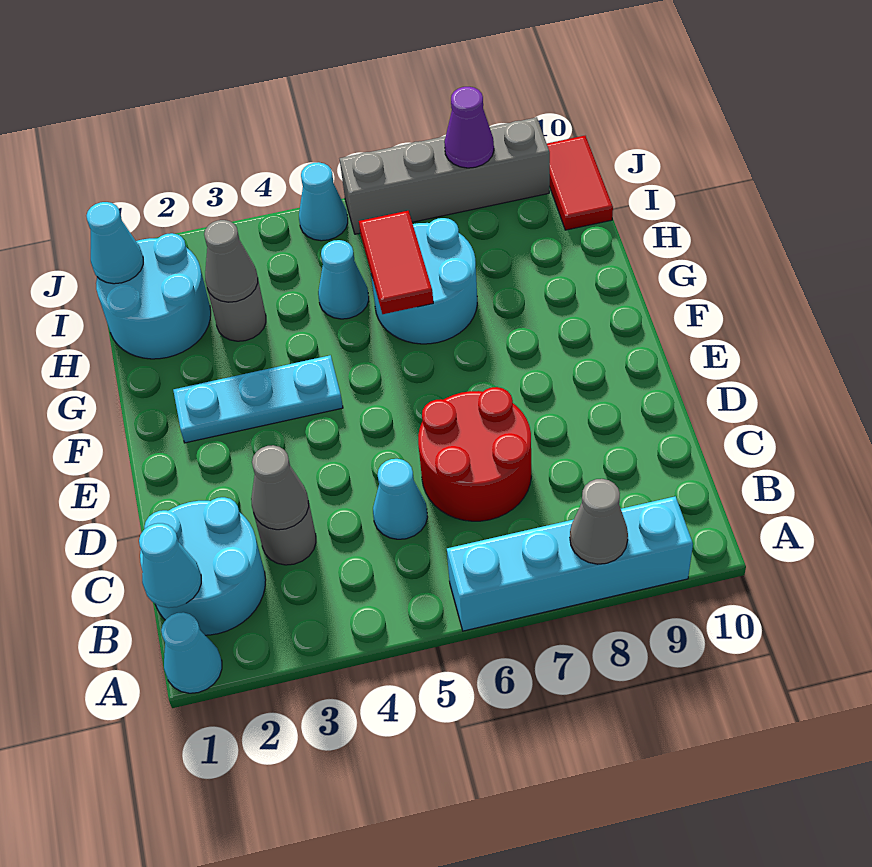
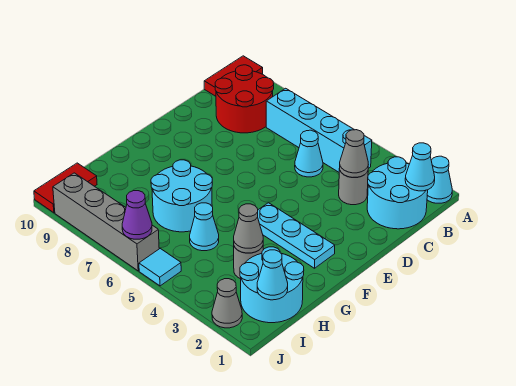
cyan 1x4 brick [447,496,693,631] -> cyan 1x4 brick moved to [266,88,372,172]
grey 1x1 cone [570,479,628,564] -> grey 1x1 cone moved to [212,279,242,328]
red 2x2 round brick [418,387,531,521] -> red 2x2 round brick moved to [215,65,274,133]
red 1x2 tile [359,211,433,314] -> red 1x2 tile moved to [204,56,263,96]
cyan 1x1 cone [299,162,348,241] -> cyan 1x1 tile [139,249,181,286]
purple 1x1 cone [444,87,494,168] -> purple 1x1 cone moved to [122,191,152,239]

